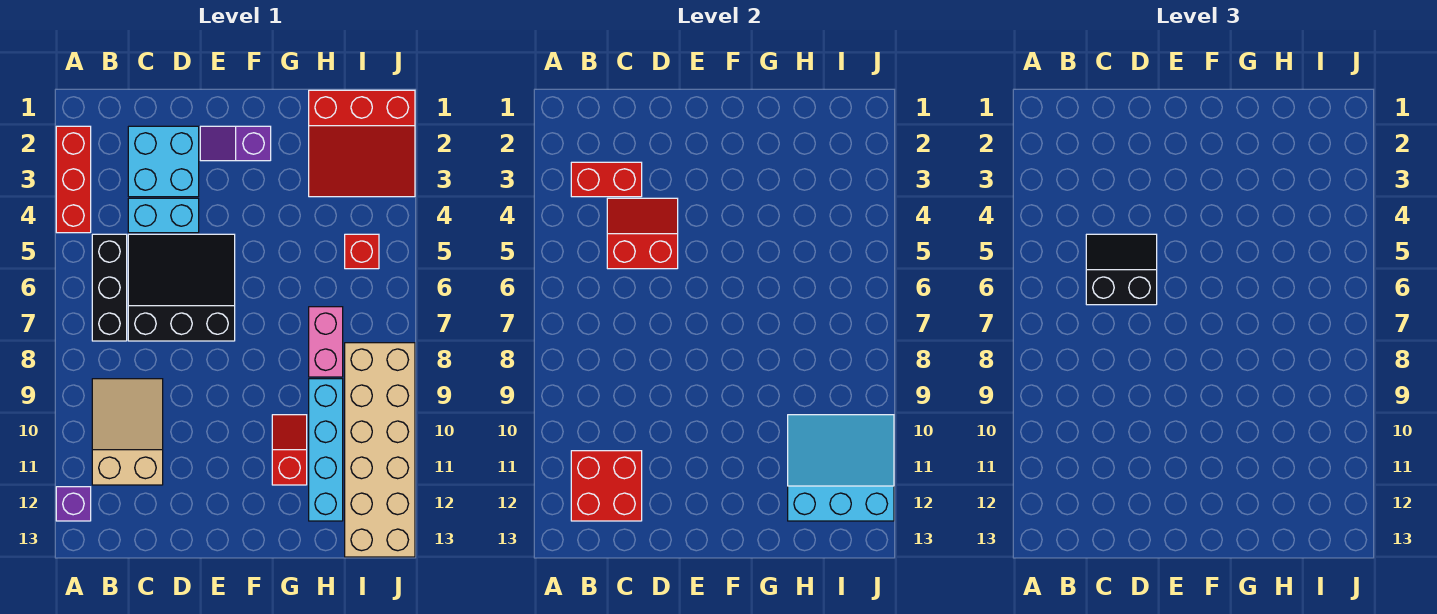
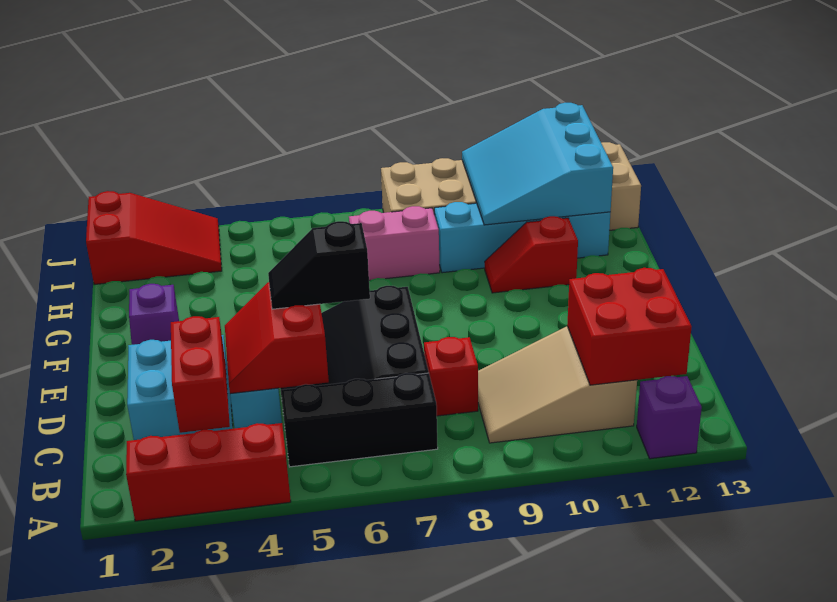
black 2x2 slope [1086,234,1157,305] -> black 1x2 slope [268,221,370,309]
red 3x3 slope [309,90,415,197] -> red 2x3 slope [86,191,222,285]
red 1x1 brick [345,234,379,269] -> red 1x1 brick moved to [424,337,478,416]

